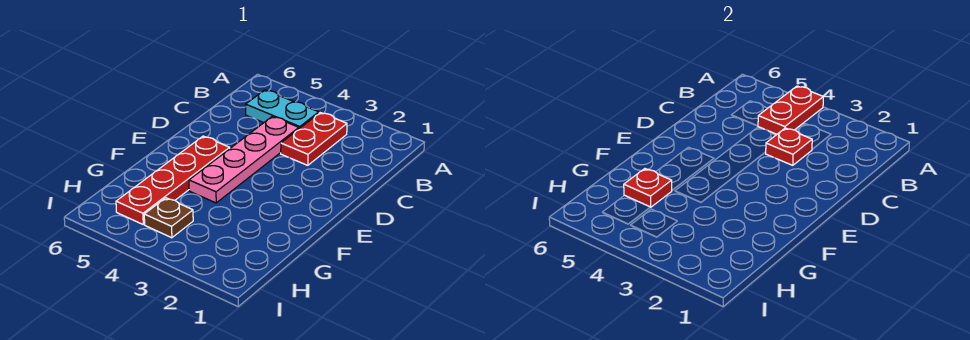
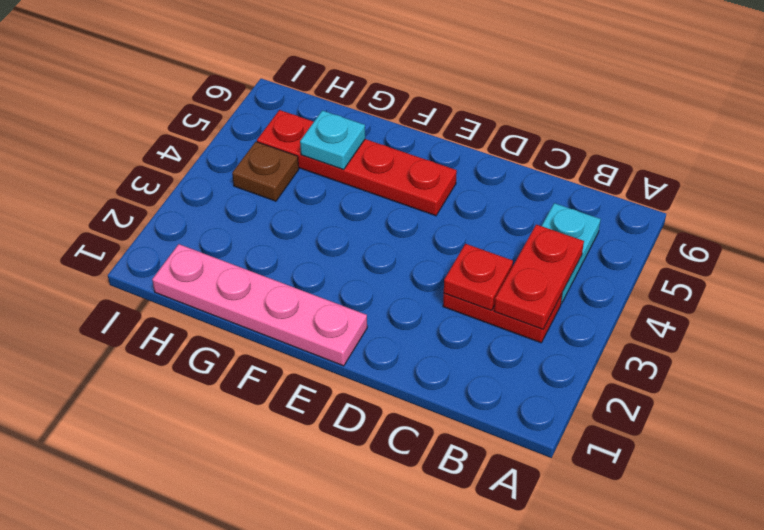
red 1x2 plate [758,86,823,134] -> red 1x2 plate turned to [494,225,584,329]
pink 1x4 plate [189,116,299,203] -> pink 1x4 plate moved to [152,244,367,366]
red 1x1 plate [624,169,672,207] -> cyan 1x1 plate [300,110,365,170]

